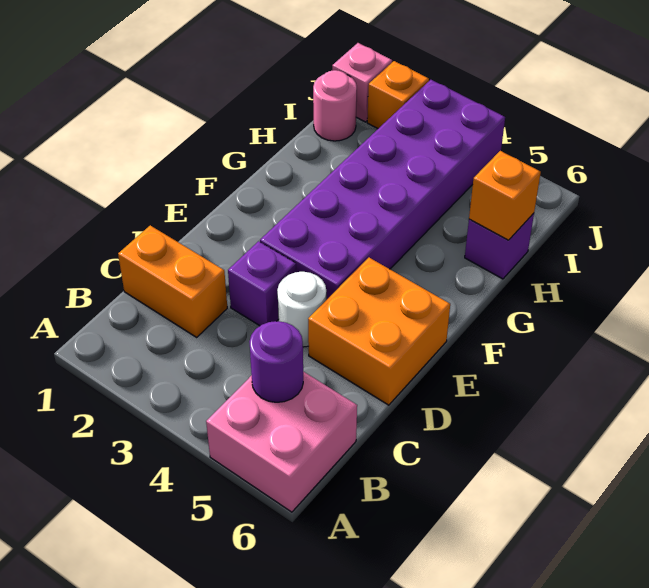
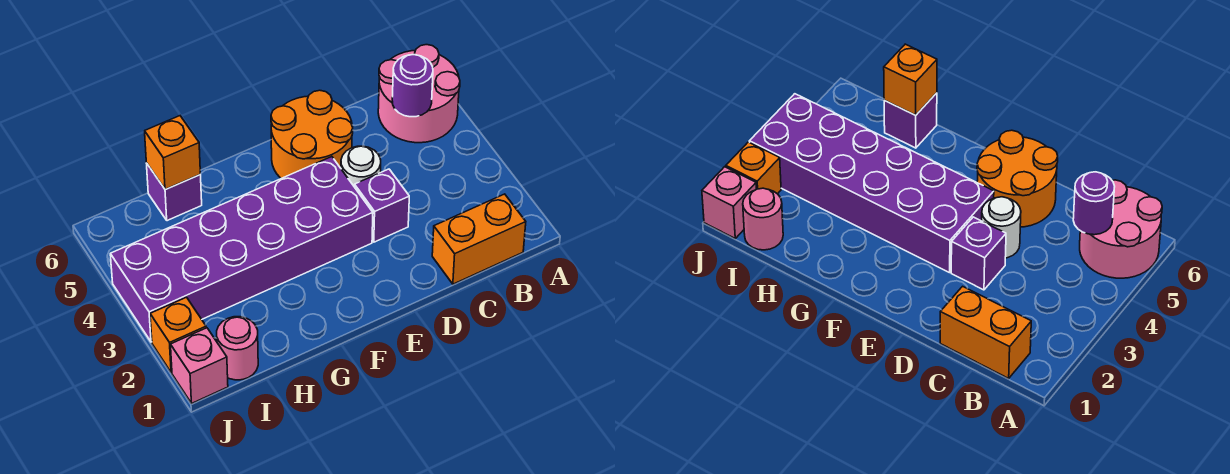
pink 2x2 brick [206,372,357,512] -> pink 2x2 round brick [378,45,460,143]
orange 1x2 brick [118,225,227,337] -> orange 1x2 brick turned to [432,194,526,284]
orange 2x2 brick [308,258,450,405] -> orange 2x2 round brick [271,90,353,178]

